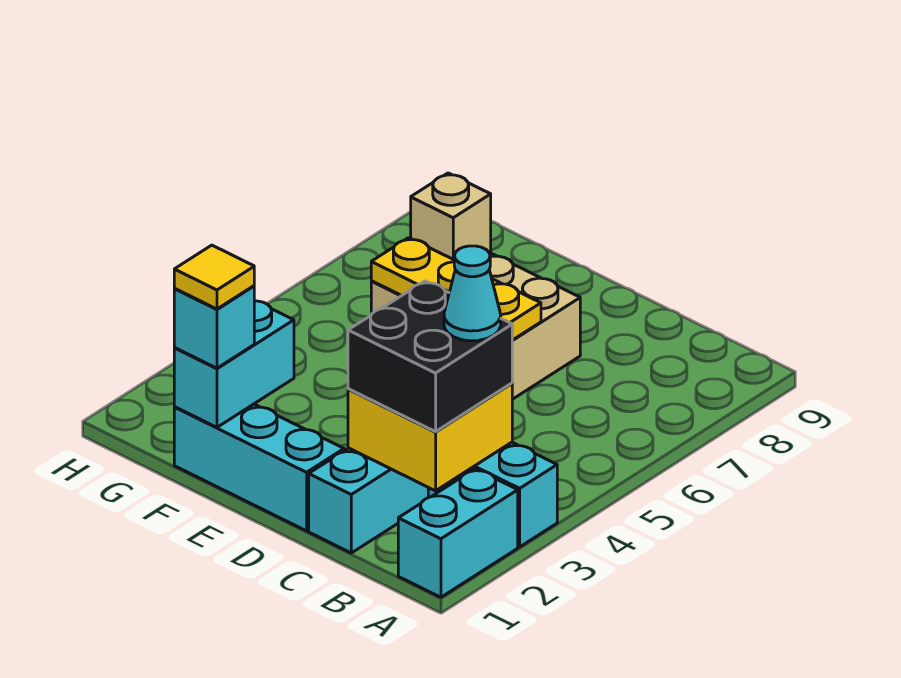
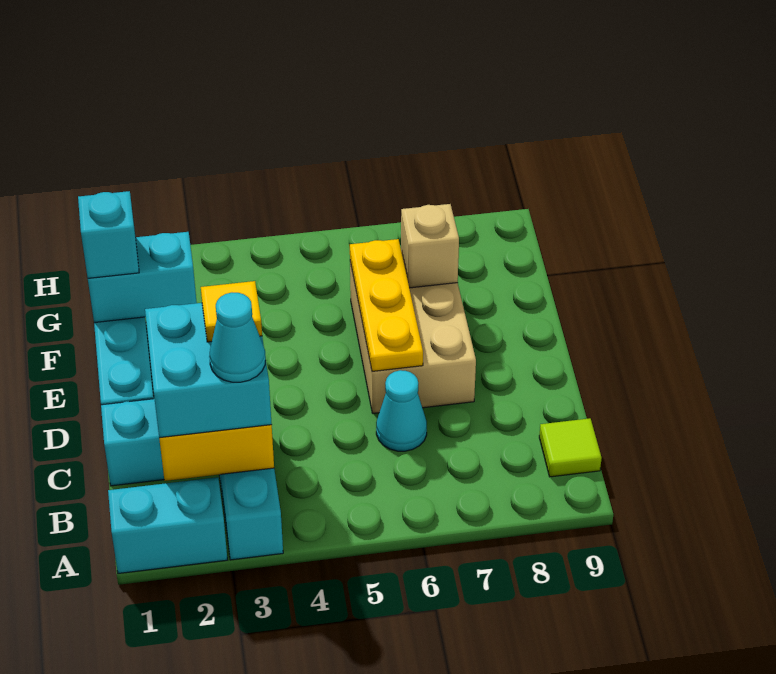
black 2x2 brick [348,281,512,432] -> cyan 2x2 brick [145,303,272,438]
none -> lime 1x1 tile [539,418,602,477]
none -> cyan 1x1 cone [376,370,427,451]
yellow 1x1 tile [174,245,254,309] -> yellow 1x1 tile moved to [201,281,262,342]

